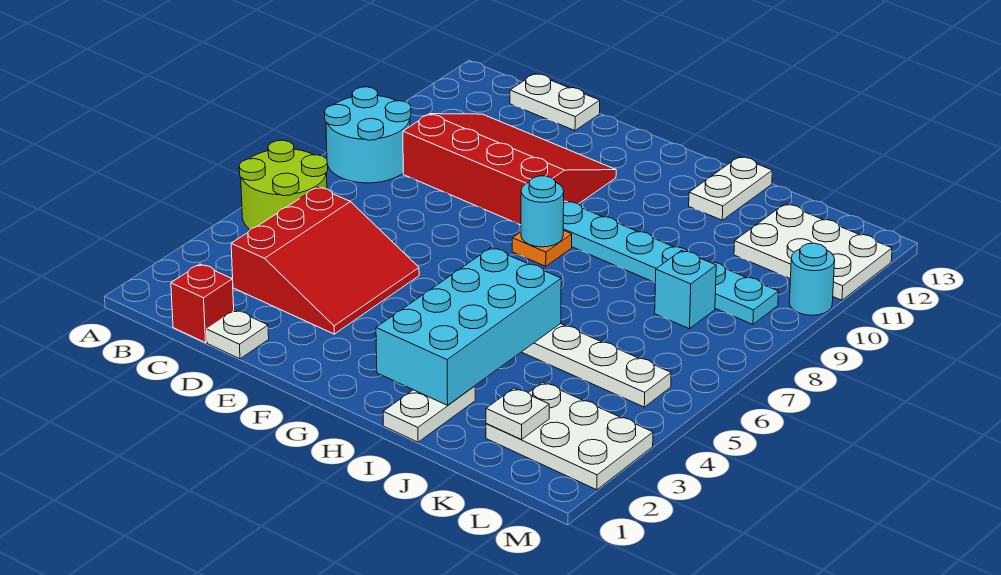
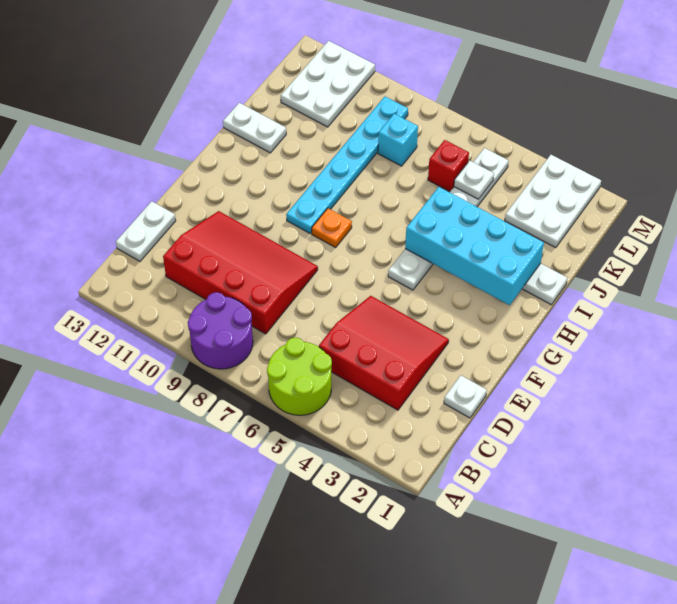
cyan 2x2 round brick [325,87,411,183] -> purple 2x2 round brick [188,292,253,369]
red 1x1 brick [171,264,234,343] -> red 1x1 brick moved to [428,140,469,192]
red 3x4 slope [403,114,616,225] -> red 3x4 slope turned to [163,211,318,334]
cyan 1x1 round brick [521,176,564,247] -> none
white 1x1 plate [486,388,549,439] -> white 1x1 plate moved to [454,161,494,199]
cyan 1x1 round brick [789,243,835,315] -> none

